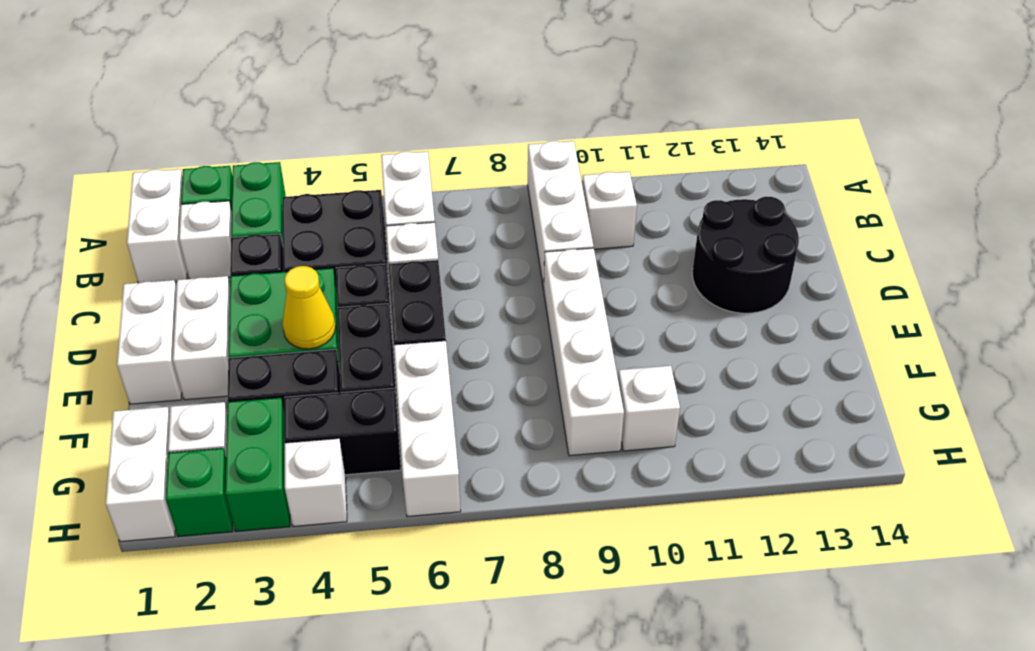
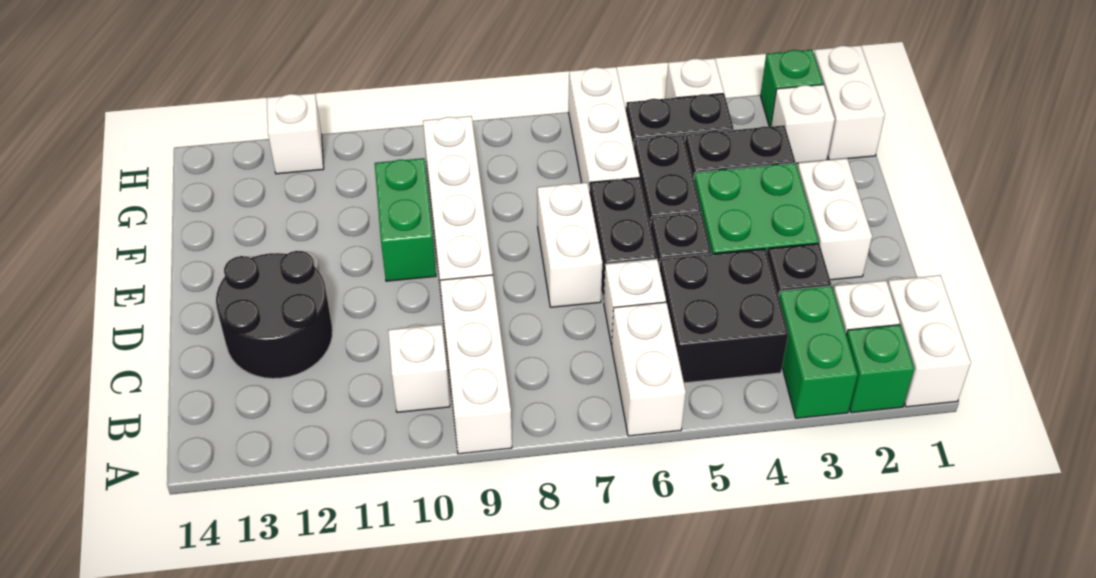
white 1x2 brick [117,280,182,404] -> white 1x2 brick moved to [537,183,602,307]
yellow 1x1 cone [282,266,336,349] -> none
green 1x2 brick [225,398,290,531] -> green 1x2 brick moved to [375,158,436,281]
white 1x1 brick [618,366,680,451] -> white 1x1 brick moved to [267,93,324,174]

